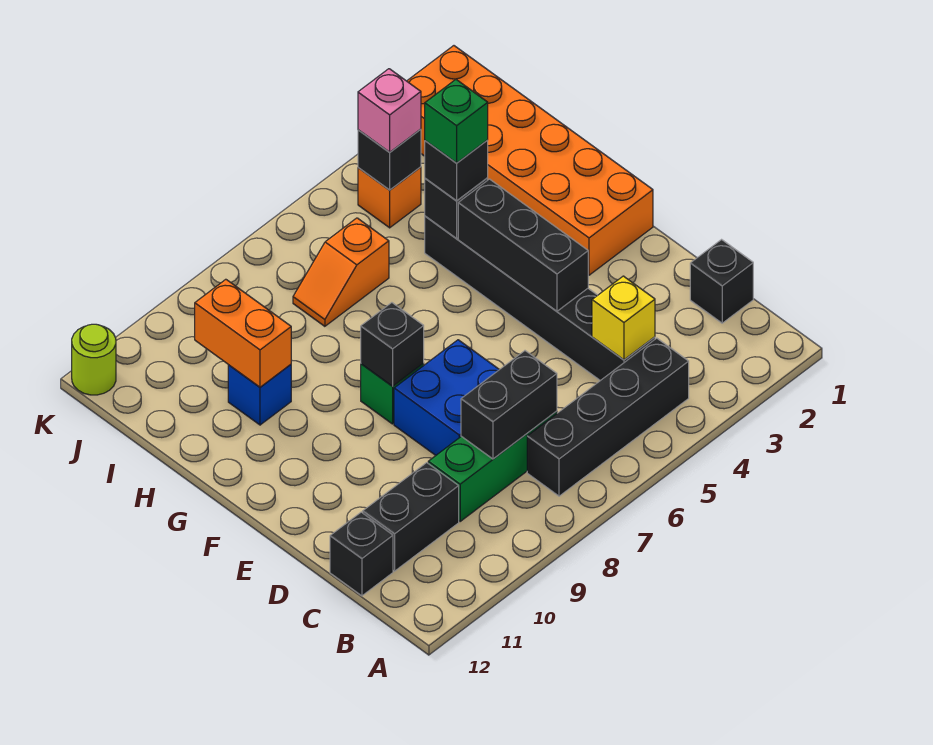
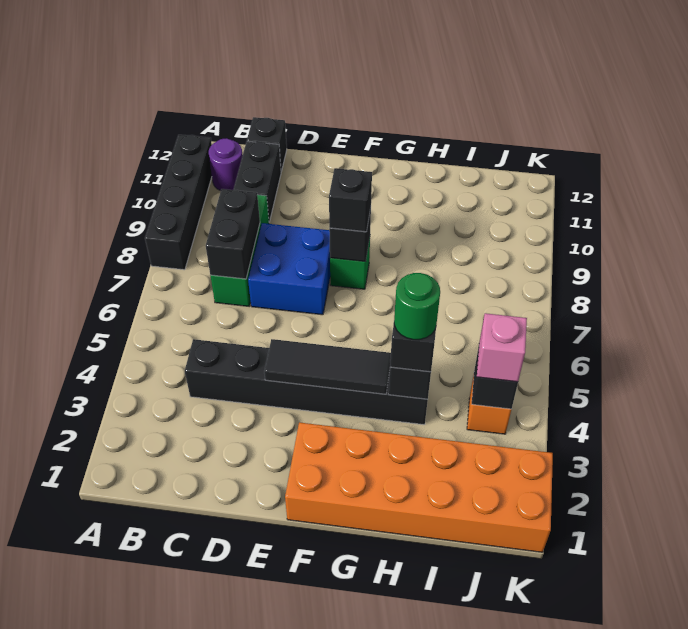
black 1x4 brick [527,338,689,496] -> black 1x4 brick moved to [145,135,212,270]
none -> purple 1x1 round brick [209,138,243,191]
black 1x1 brick [690,240,753,323] -> black 1x1 brick moved to [329,168,372,232]
yellow 1x1 brick [592,276,655,360] -> none
black 1x3 brick [458,179,588,311] -> black 1x3 tile [264,339,391,394]
green 1x1 brick [425,80,488,163] -> green 1x1 round brick [394,273,440,340]
blue 1x1 brick [228,364,291,425] -> none
orange 1x2 brick [195,279,291,387] -> none
orange 1x2 slope [293,218,389,326] -> none
lime 1x1 round brick [72,324,116,395] -> none

